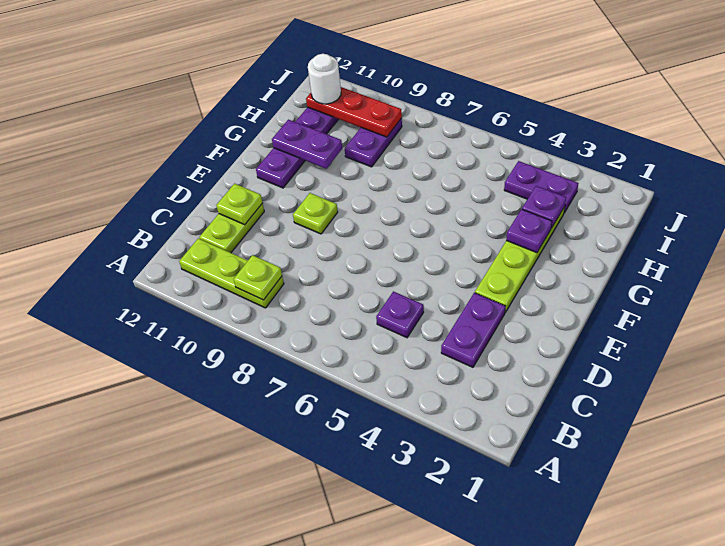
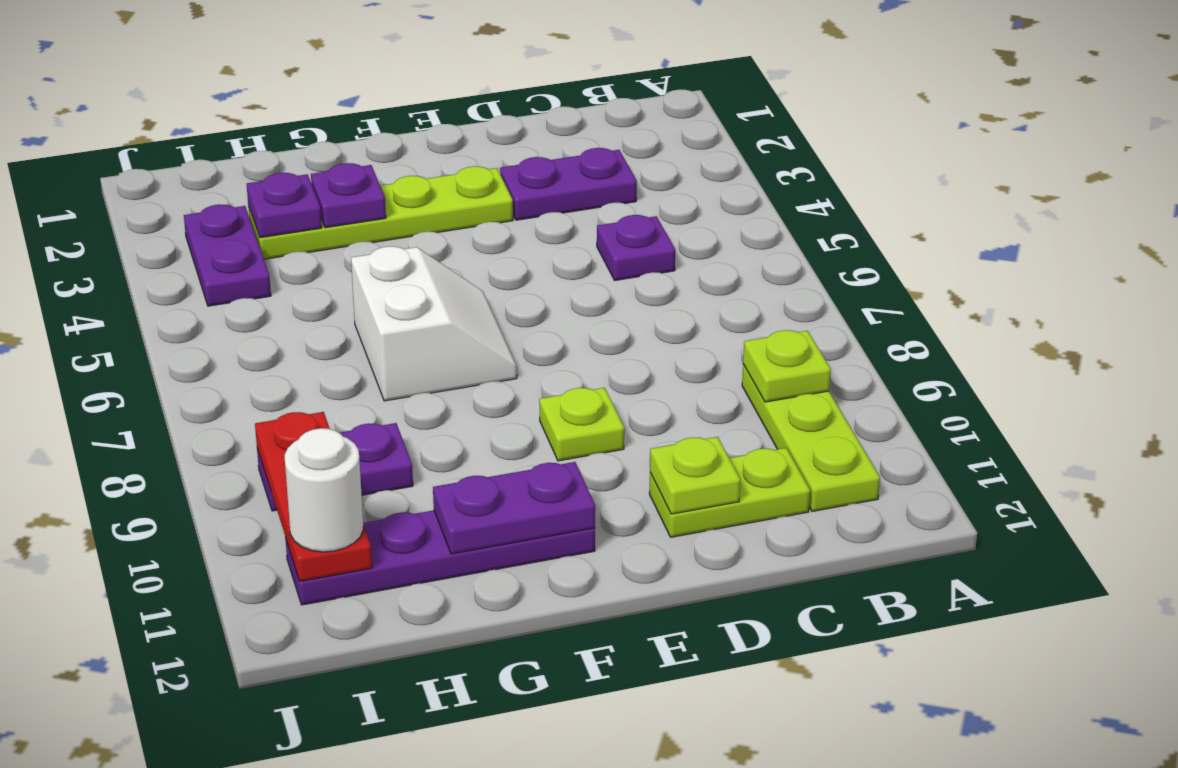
none -> white 2x2 slope [351,246,517,401]
purple 1x2 plate [272,120,342,169] -> purple 1x2 plate turned to [433,462,595,554]

